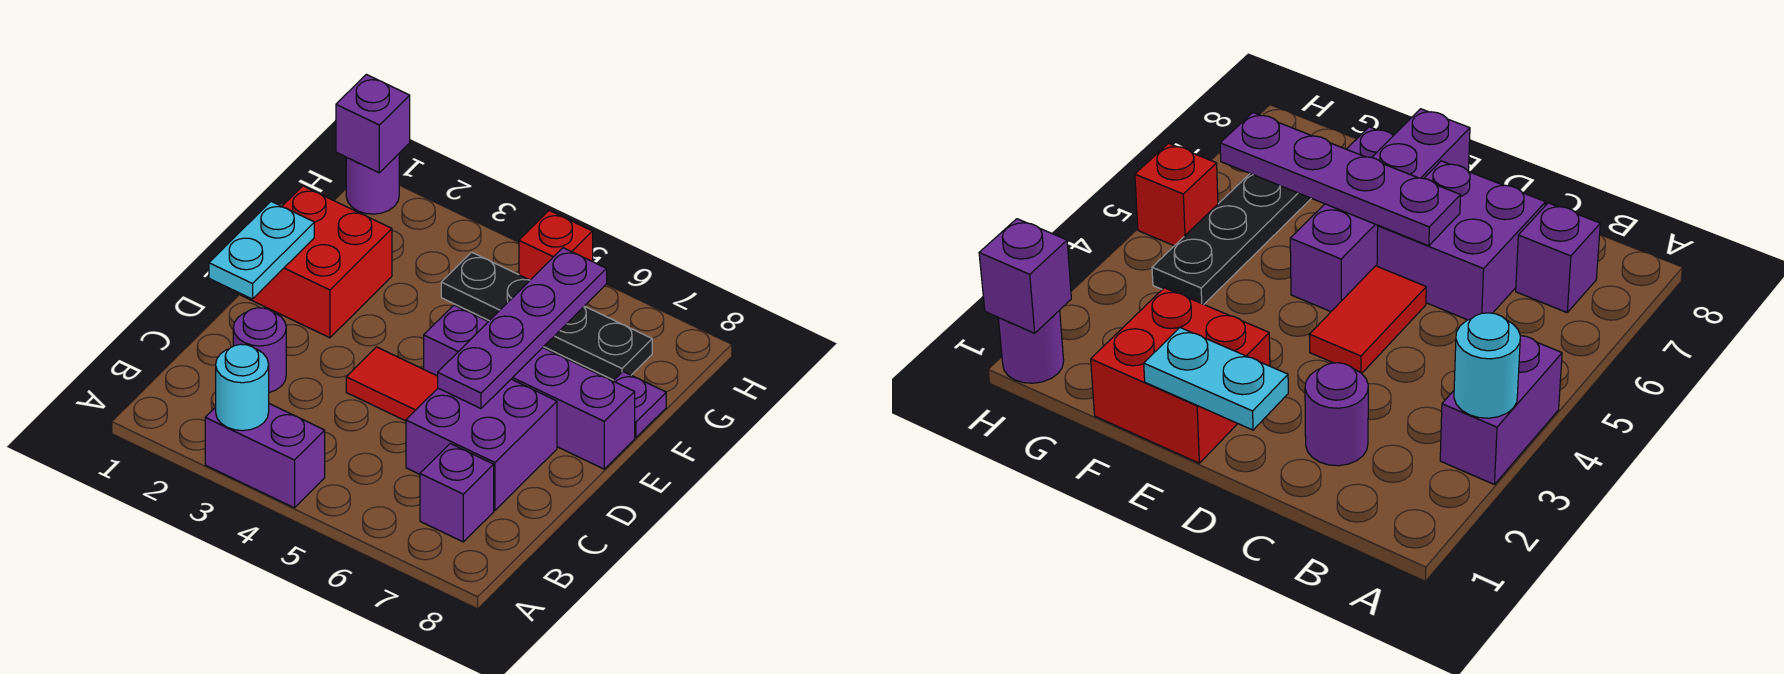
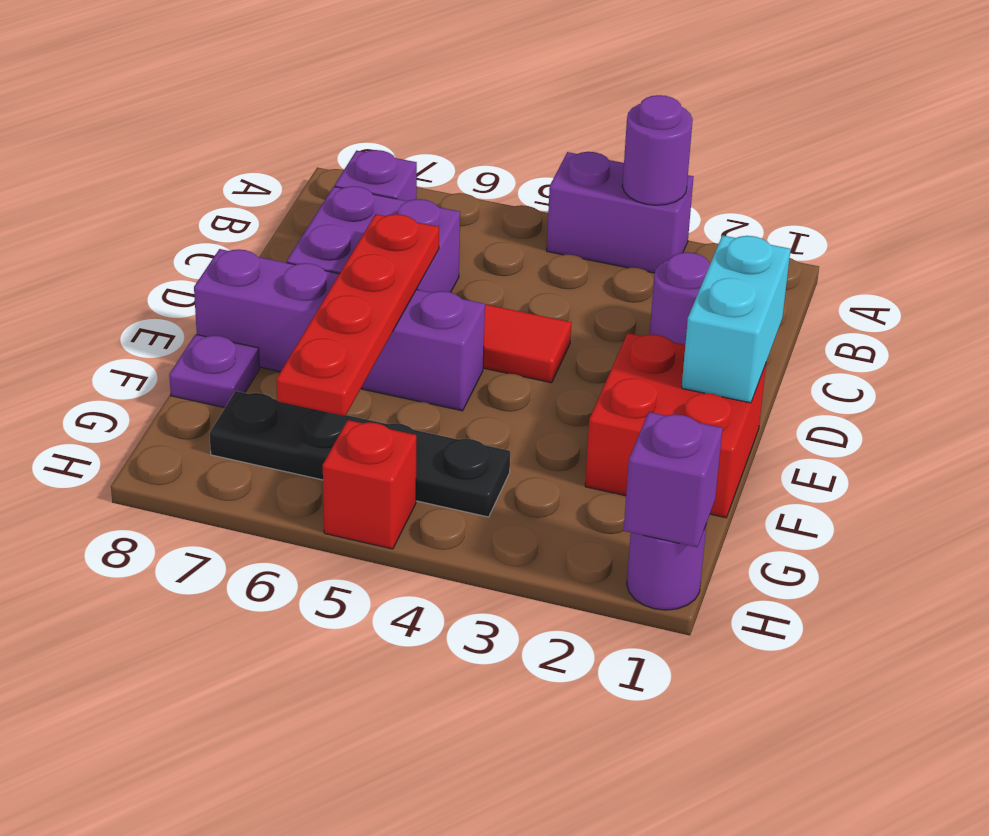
cyan 1x1 round brick [216,344,269,431] -> purple 1x1 round brick [622,95,693,205]
cyan 1x2 plate [209,201,314,299] -> cyan 1x2 brick [682,235,791,403]
purple 1x4 plate [438,248,607,408] -> red 1x4 plate [276,214,439,416]

